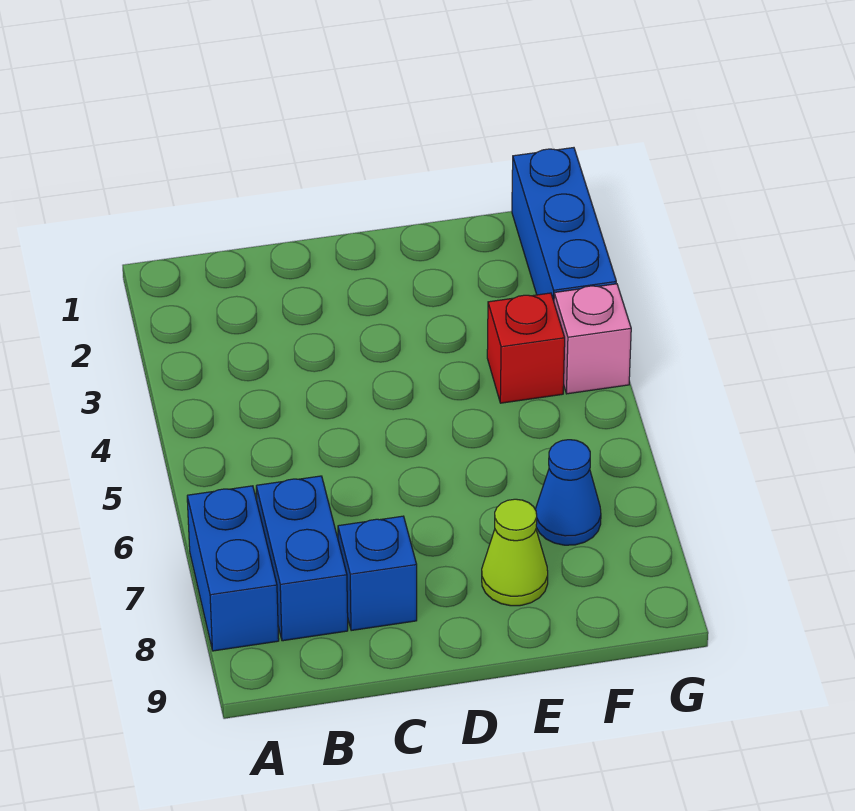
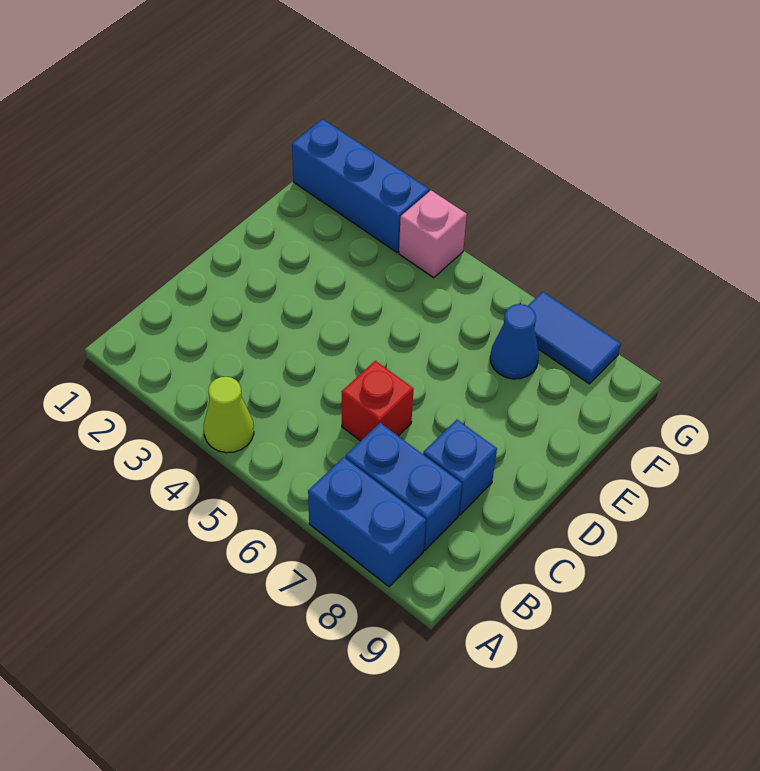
lime 1x1 cone [482,499,548,606] -> lime 1x1 cone moved to [204,377,254,453]
red 1x1 brick [487,293,565,403] -> red 1x1 brick moved to [342,361,414,441]
none -> blue 1x2 tile [528,292,621,384]

